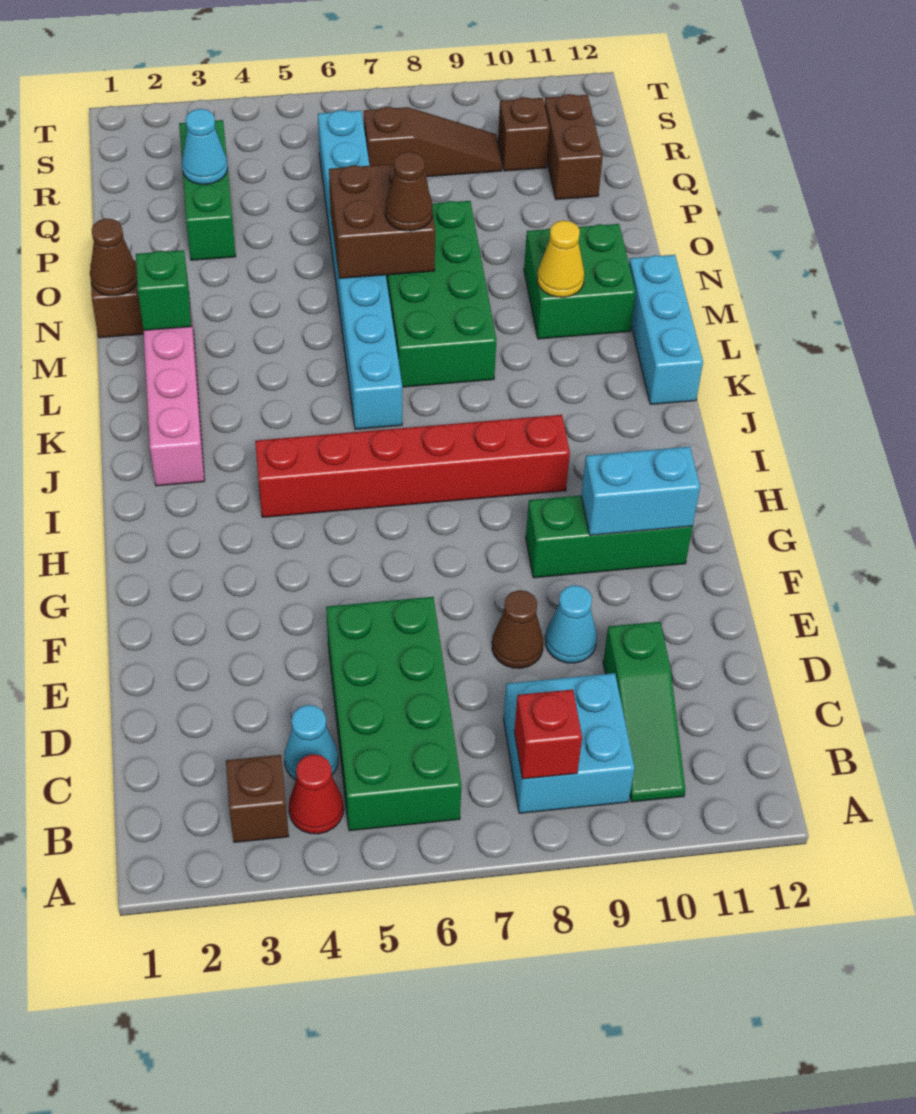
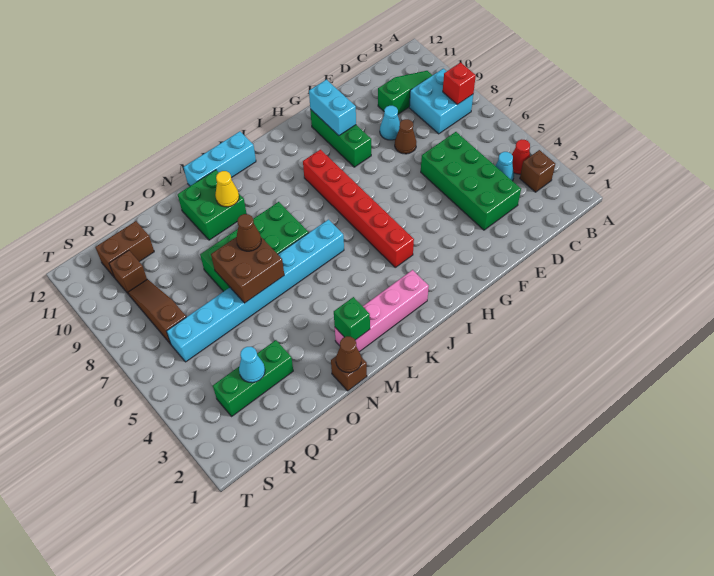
green 2x4 brick [326,597,462,831] -> green 2x4 brick turned to [421,132,521,230]

